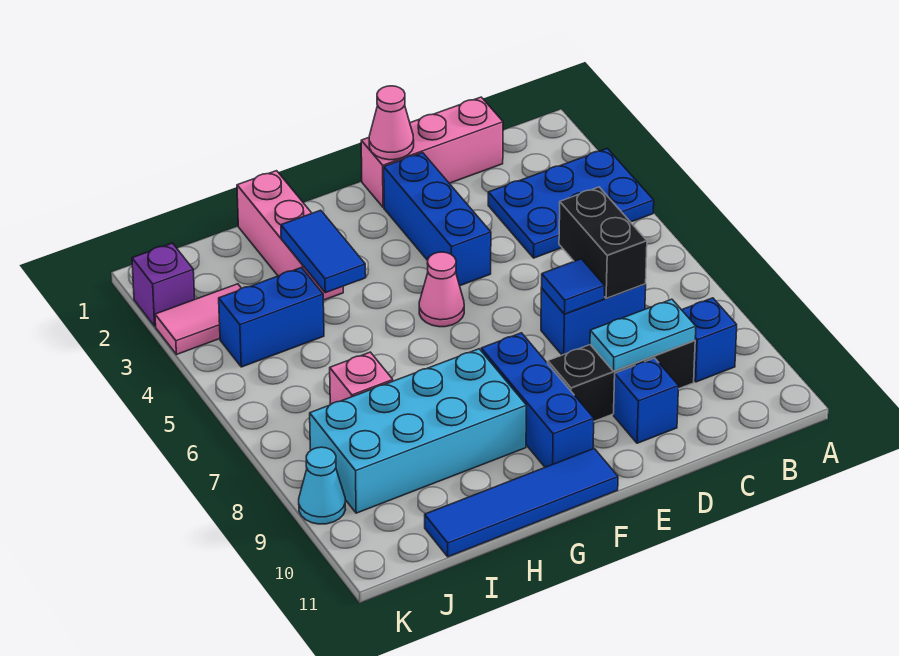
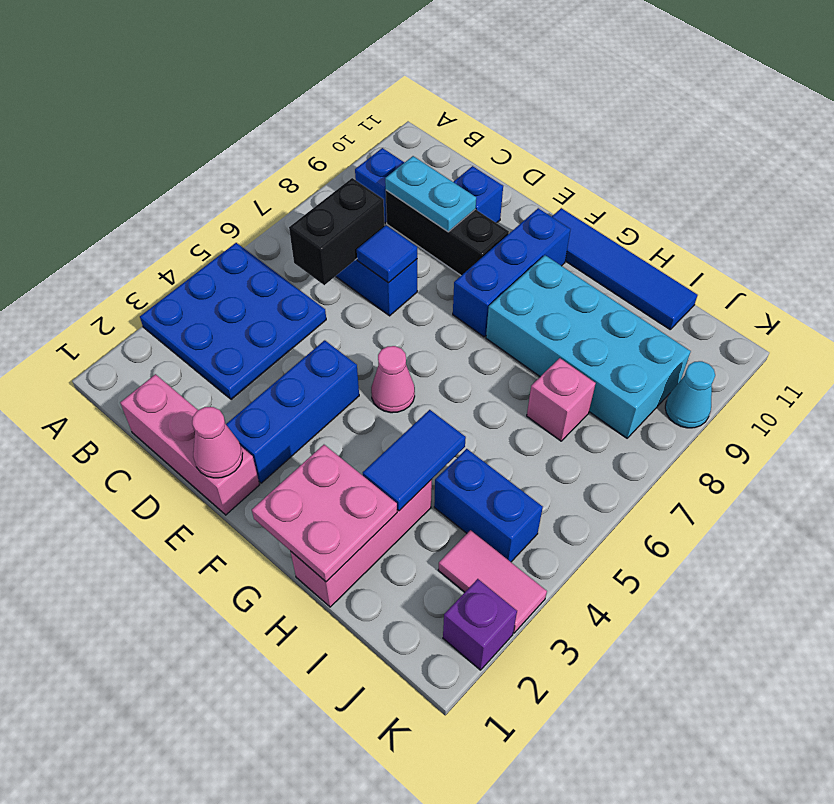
blue 2x3 plate [488,148,654,258] -> blue 3x3 plate [140,243,326,400]
none -> pink 2x2 plate [252,445,397,582]

